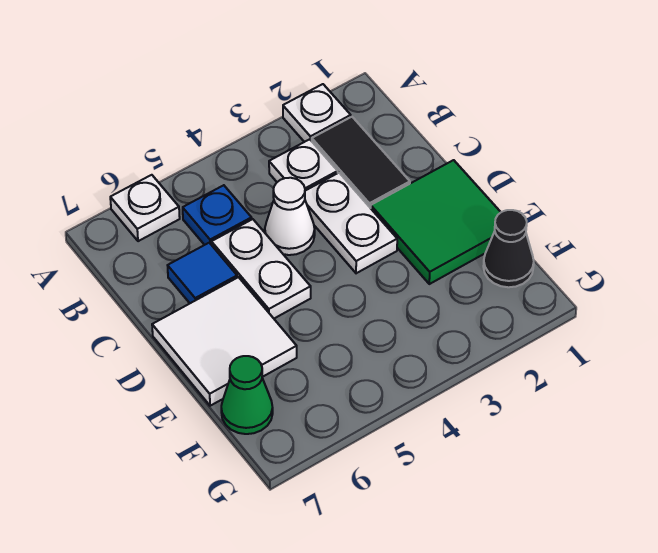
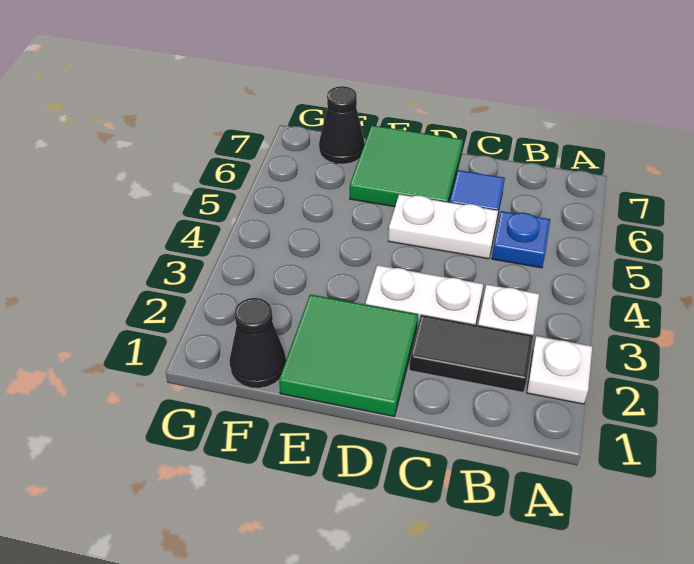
white 1x1 plate [110,175,180,241] -> none
white 1x1 cone [265,178,315,255] -> none
white 2x2 tile [152,277,297,406] -> green 2x2 tile [350,125,463,207]
green 1x1 cone [221,356,273,434] -> black 1x1 cone [319,86,364,164]

